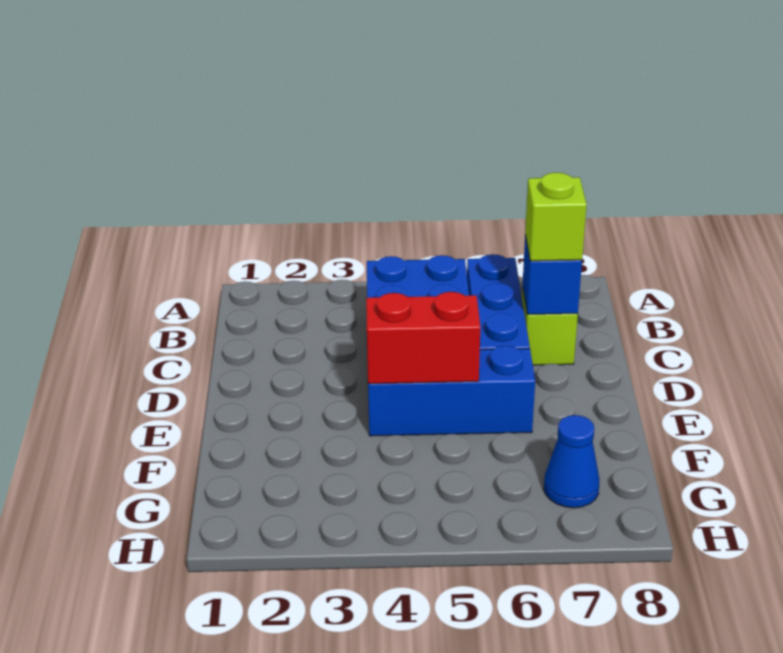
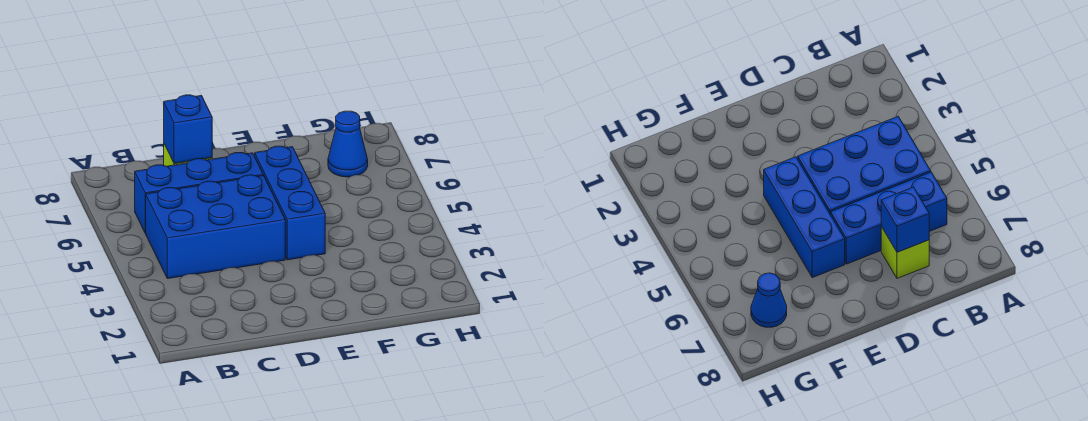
lime 1x1 brick [525,173,587,261] -> none
red 1x2 brick [366,292,480,384] -> none

